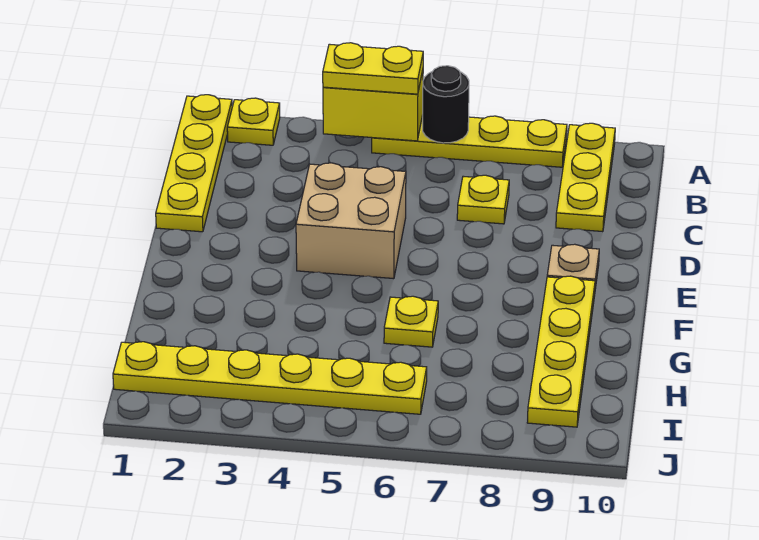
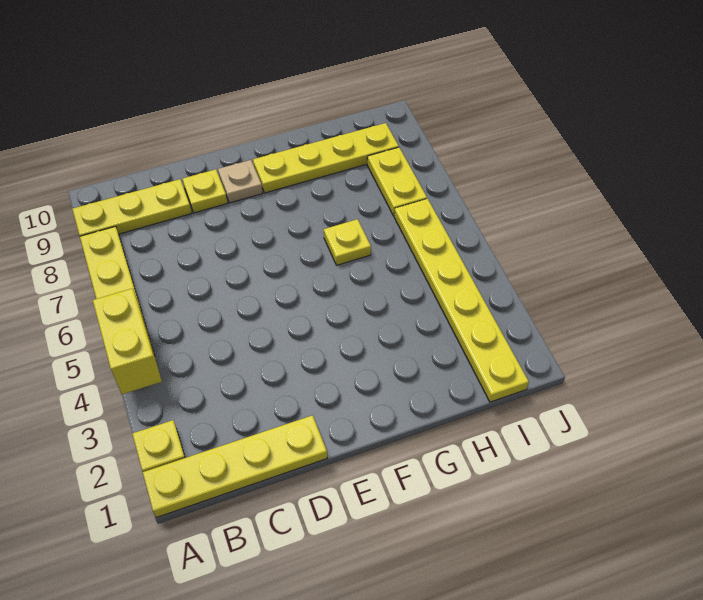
yellow 1x2 plate [323,43,423,94] -> yellow 1x2 plate moved to [367,147,427,216]
black 1x1 round brick [423,66,469,143] -> none
yellow 1x1 plate [457,175,509,224] -> yellow 1x1 plate moved to [183,169,227,213]
tan 2x2 brick [296,163,406,279] -> none

